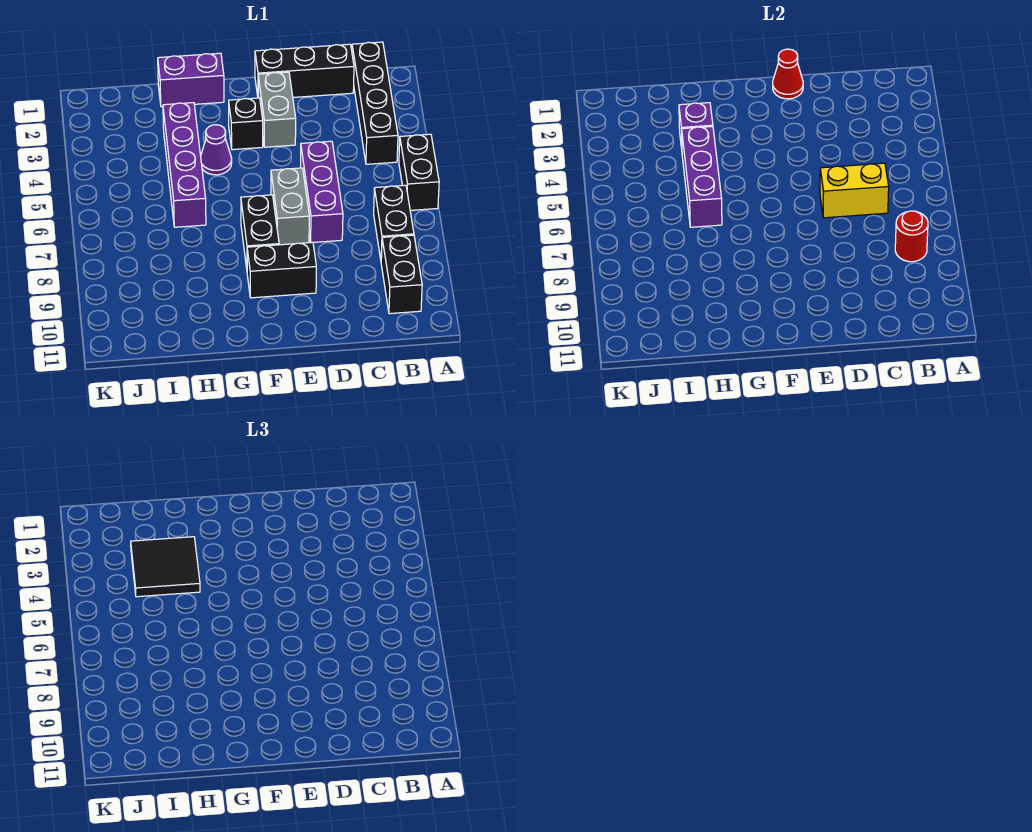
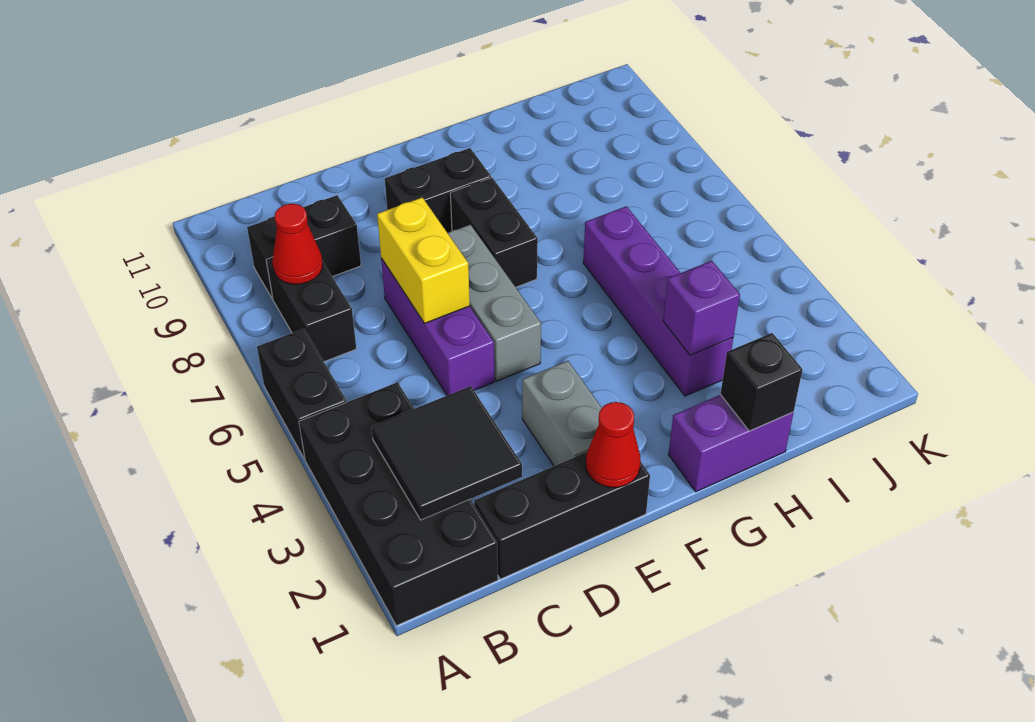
black 1x4 brick [352,42,398,164] -> black 2x4 brick [299,382,498,626]
red 1x1 round brick [895,211,928,262] -> red 1x1 cone [272,204,323,284]
black 1x2 brick [381,235,422,314] -> black 1x2 brick turned to [247,195,361,299]
yellow 1x2 brick [820,163,889,218] -> yellow 1x2 brick turned to [377,198,470,323]
grey 1x2 brick [271,168,309,245] -> grey 1x3 brick [448,225,541,381]
black 1x1 brick [229,98,263,150] -> black 1x1 brick moved to [720,333,802,431]
purple 1x1 cone [201,125,232,175] -> none
black 2x2 tile [131,537,200,597] -> black 2x2 tile moved to [372,386,522,520]
purple 1x3 brick [682,126,722,227] -> none

